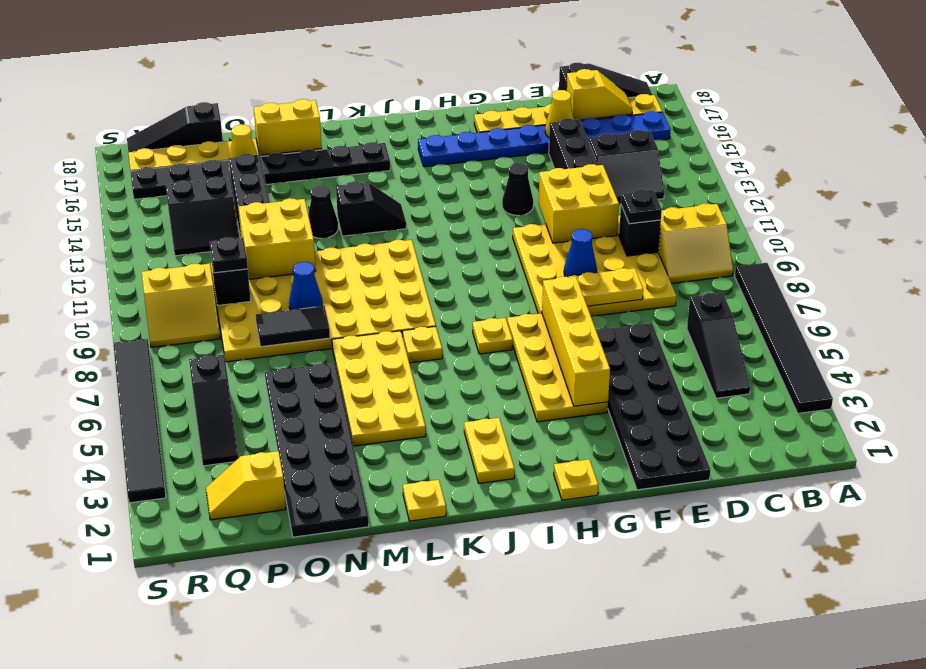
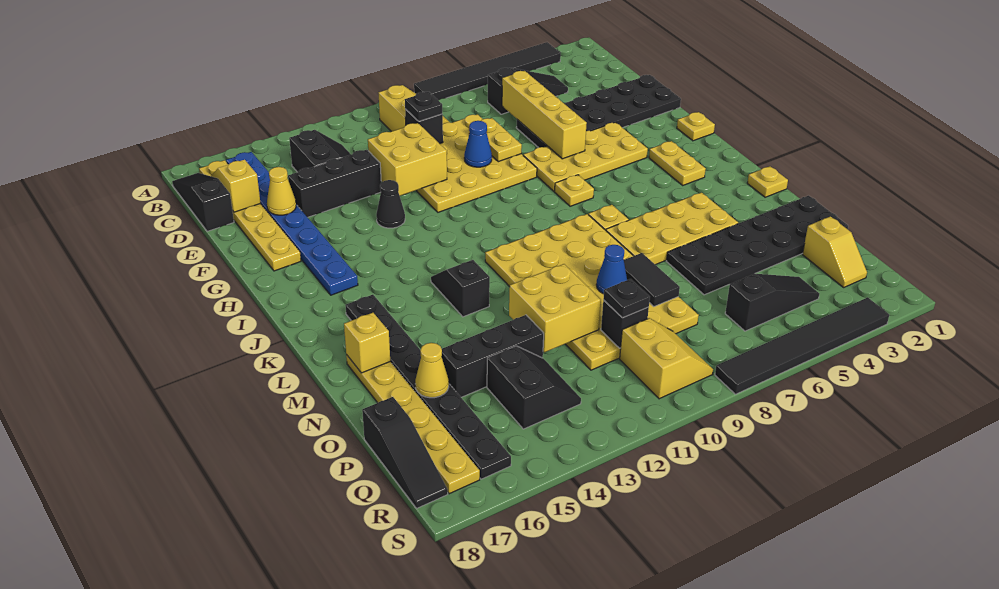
yellow 1x4 brick [542,277,610,406] -> yellow 1x4 brick turned to [502,71,587,159]
yellow 1x2 plate [464,418,514,483] -> yellow 1x2 plate turned to [649,141,706,185]
black 1x1 cone [308,185,338,238] -> none
yellow 1x2 brick [254,99,322,155] -> yellow 1x1 brick [344,313,390,373]

